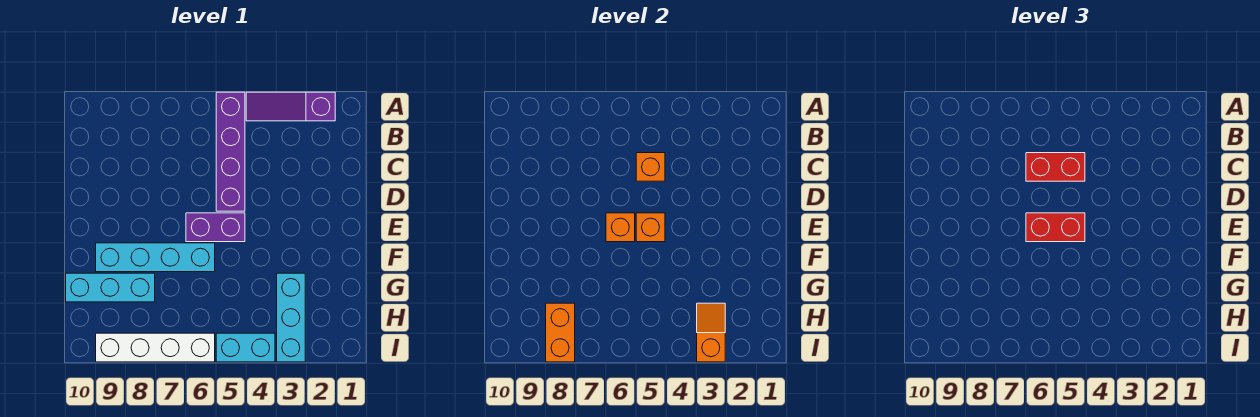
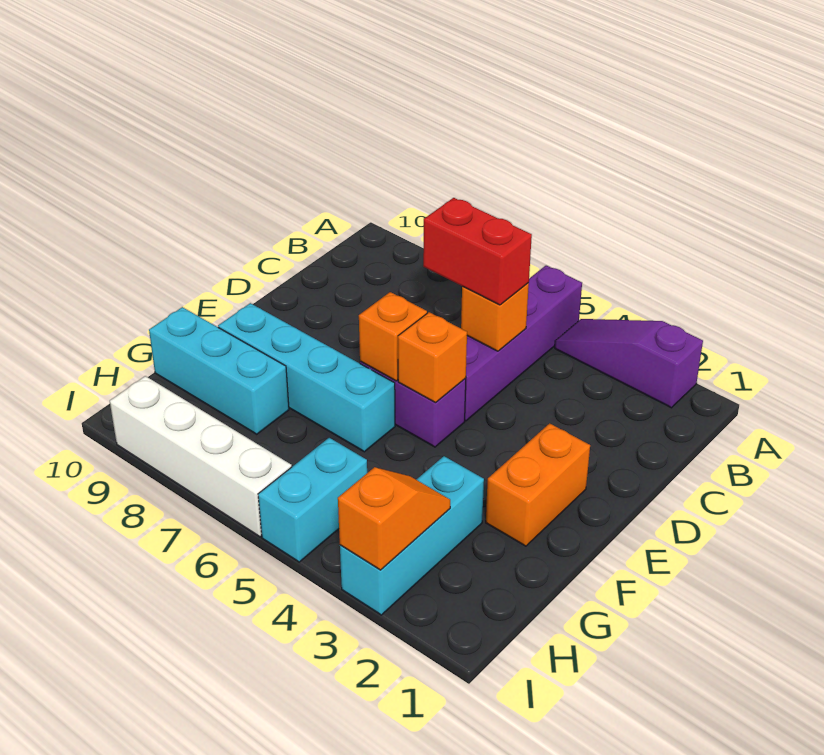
red 1x2 brick [1026,213,1085,242] -> none
orange 1x2 brick [546,303,575,362] -> orange 1x2 brick moved to [486,423,590,546]
cyan 1x2 brick [216,333,275,362] -> cyan 1x2 brick turned to [258,438,367,562]

